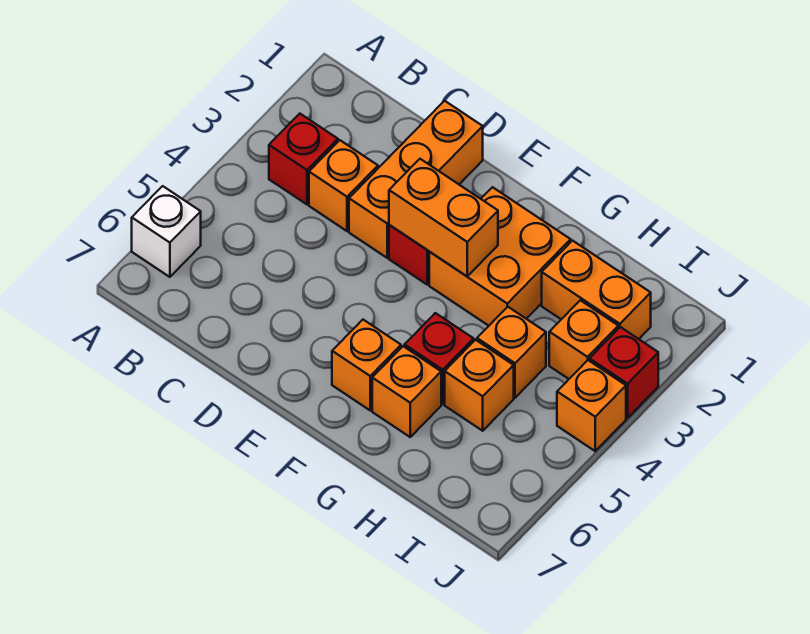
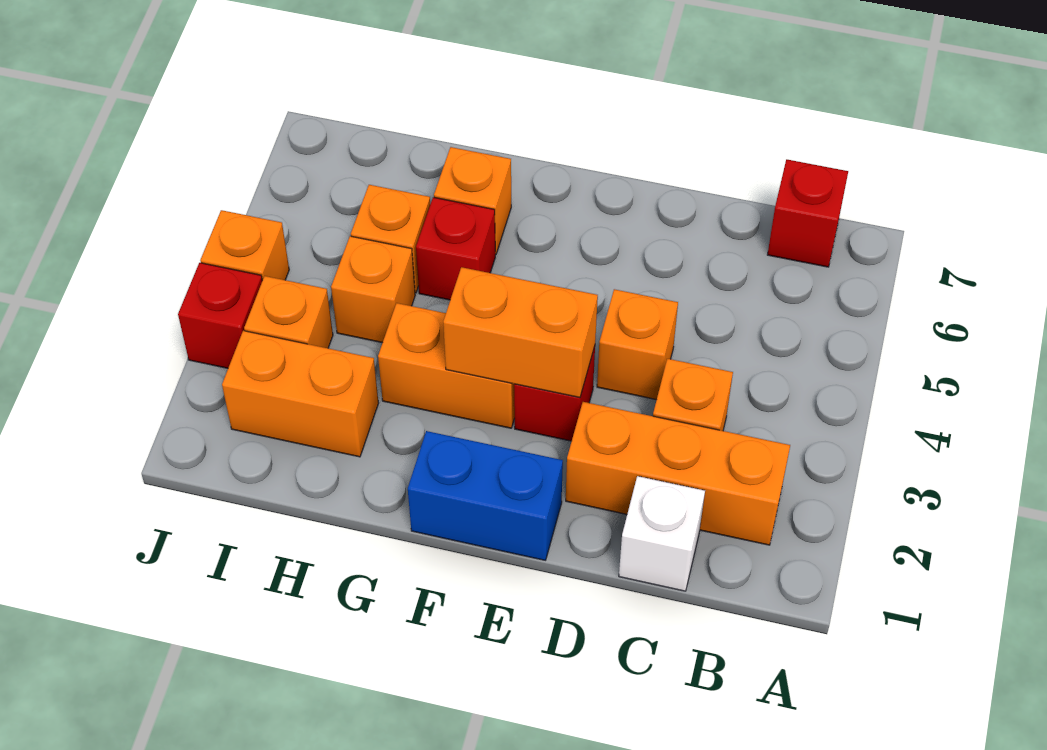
white 1x1 brick [132,186,201,277] -> white 1x1 brick moved to [619,476,705,591]
red 1x1 brick [269,114,338,204] -> red 1x1 brick moved to [768,159,848,267]
orange 1x3 brick [349,101,483,258] -> orange 1x3 brick turned to [566,402,790,545]
none -> blue 1x2 brick [408,431,563,560]
orange 2x2 brick [429,187,571,326] -> orange 1x2 brick [378,303,515,428]
orange 1x1 brick [332,320,401,410] -> orange 1x1 brick moved to [597,289,678,400]

